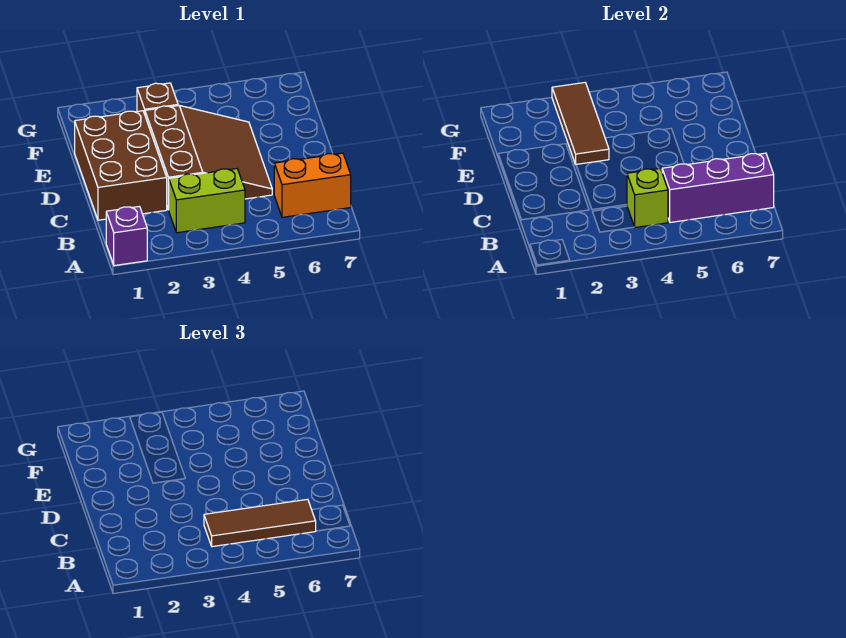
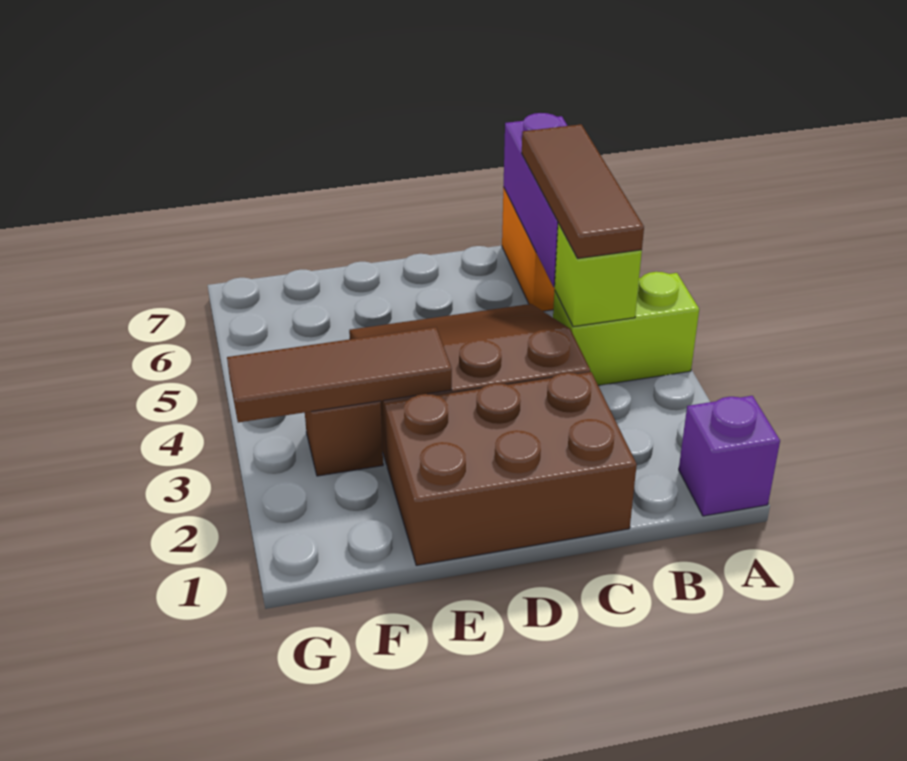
lime 1x2 brick [169,169,245,233] -> lime 1x2 brick turned to [553,272,699,385]

